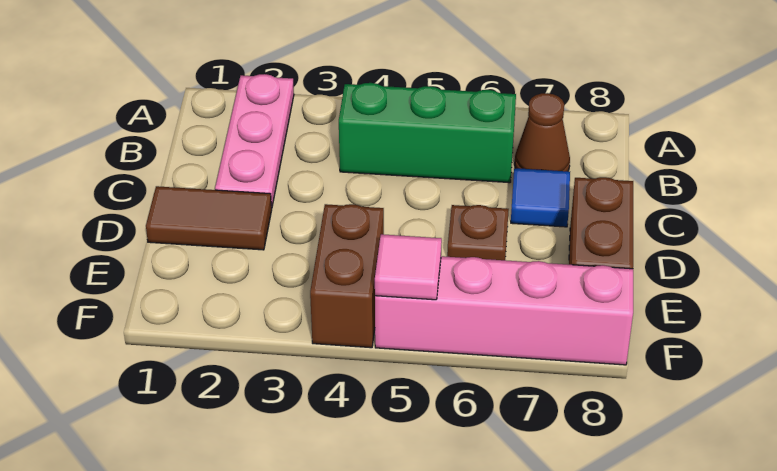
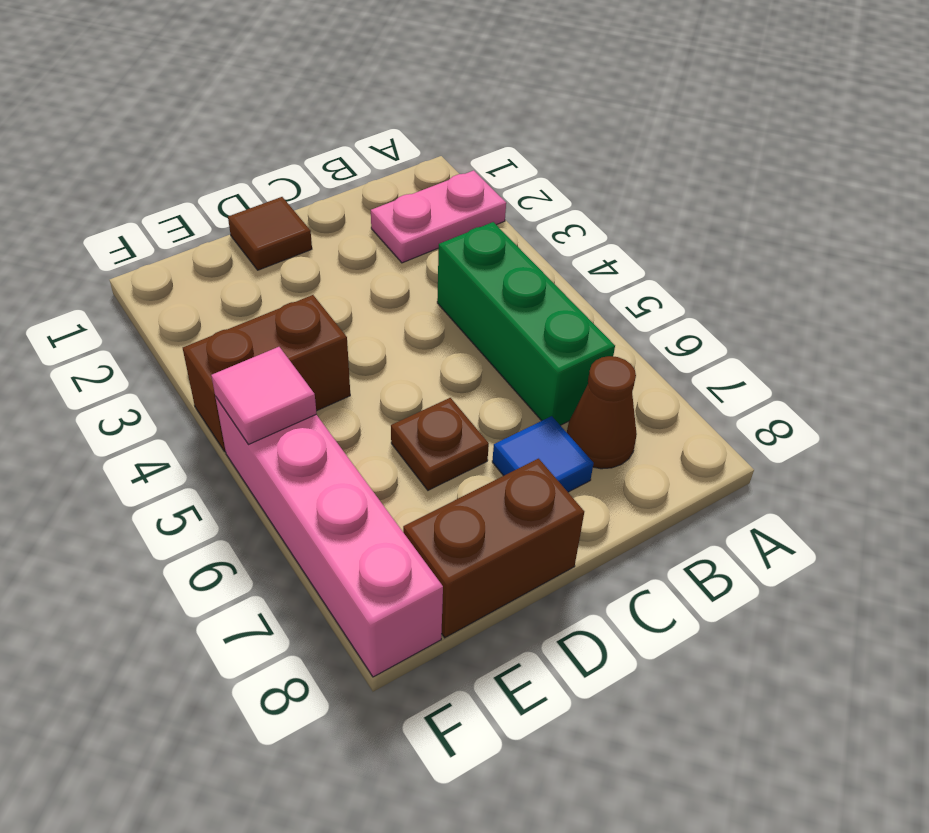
pink 1x3 plate [215,74,294,207] -> pink 1x2 plate [371,170,506,263]
brown 1x2 tile [146,186,272,250] -> brown 1x1 tile [228,197,312,270]

